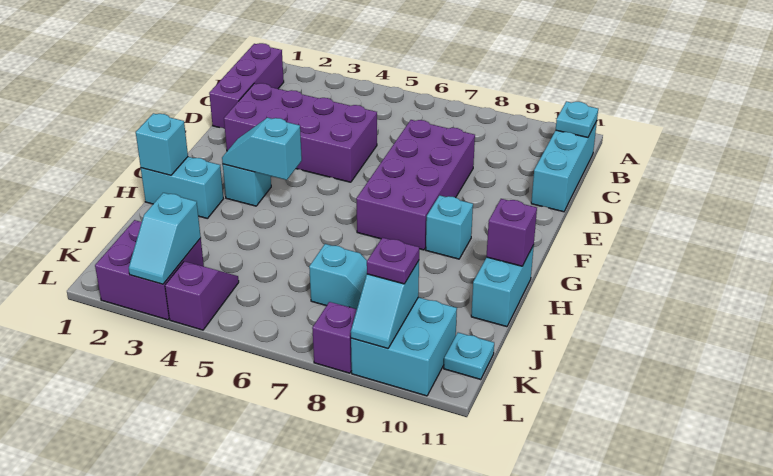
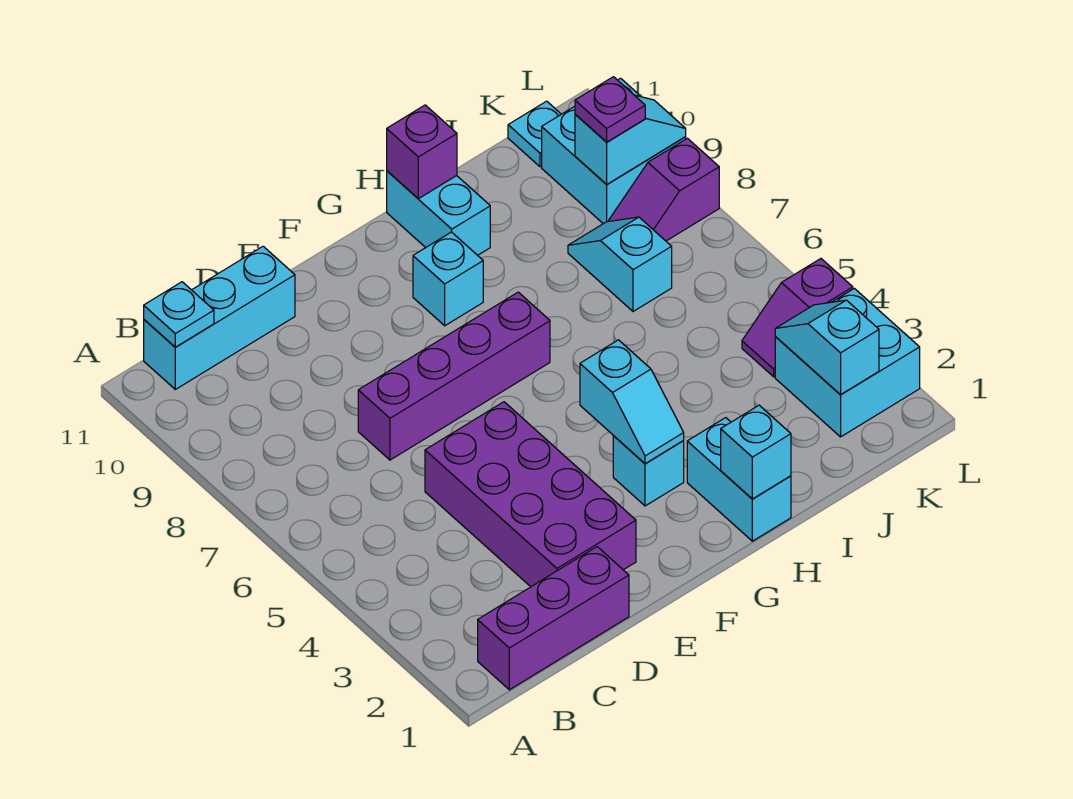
purple 2x4 brick [356,120,475,250] -> purple 1x4 brick [358,292,550,460]
cyan 1x2 brick [471,245,534,327] -> cyan 1x2 brick turned to [387,171,490,255]
purple 2x2 brick [95,220,204,320] -> cyan 2x2 brick [775,288,920,437]
cyan 1x2 slope [129,193,201,284] -> cyan 1x2 slope turned to [775,300,879,395]

